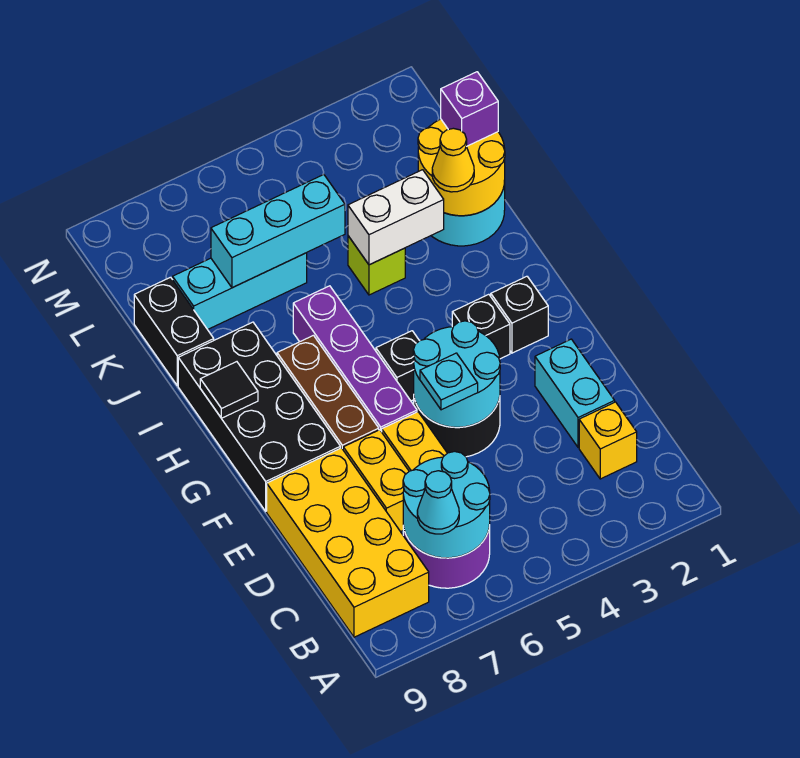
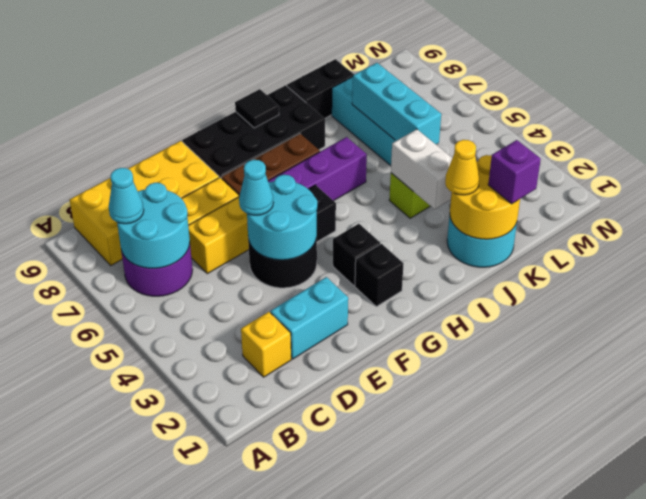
cyan 1x1 plate [420,353,478,410] -> cyan 1x1 cone [239,160,273,215]

